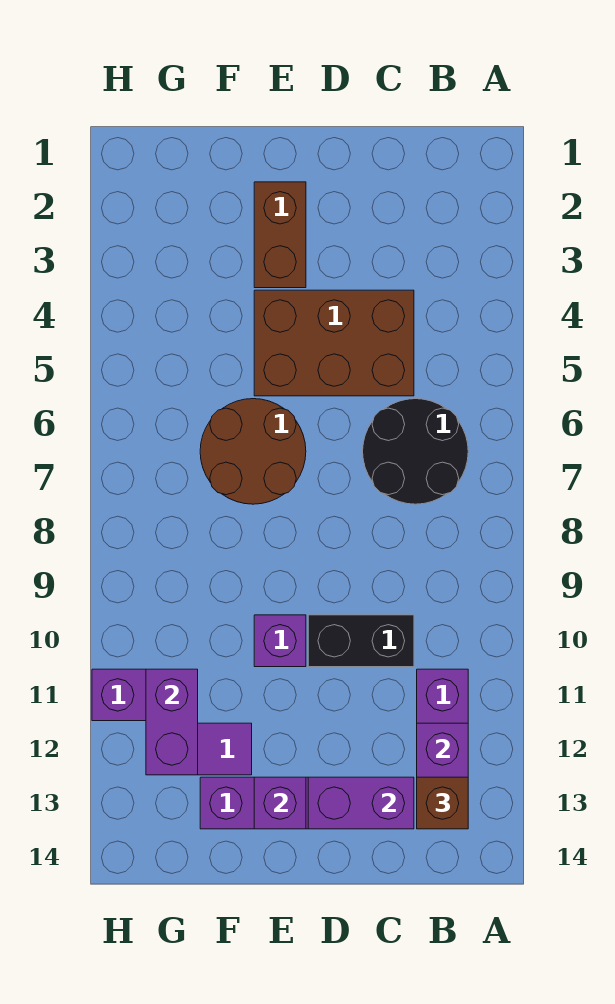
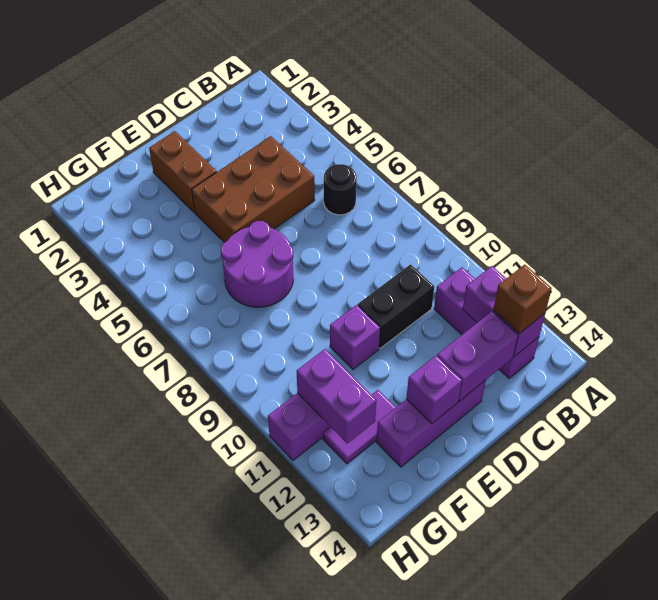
black 2x2 round brick [363,399,468,504] -> black 1x1 round brick [324,164,357,215]
brown 2x2 round brick [200,399,306,504] -> purple 2x2 round brick [221,221,293,307]

